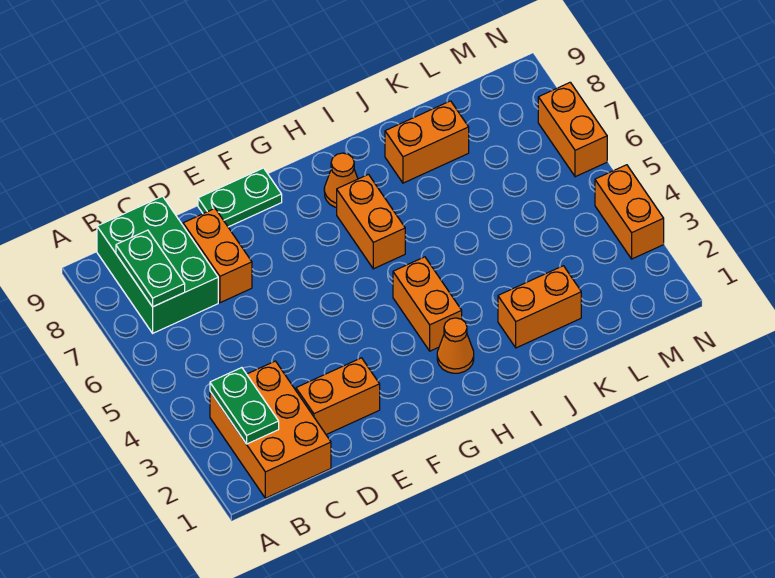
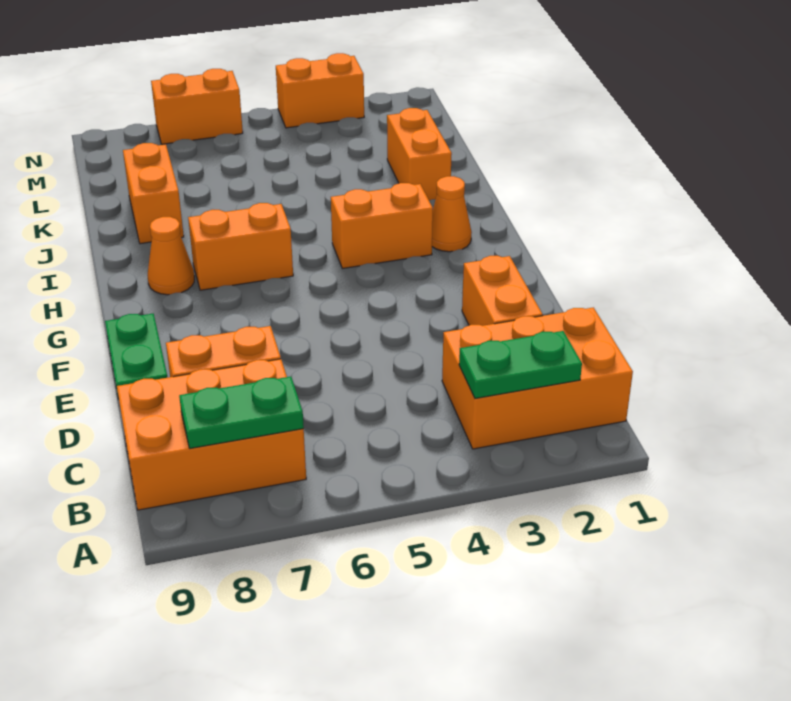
green 2x3 brick [97,196,218,333] -> orange 2x3 brick [117,359,306,510]

